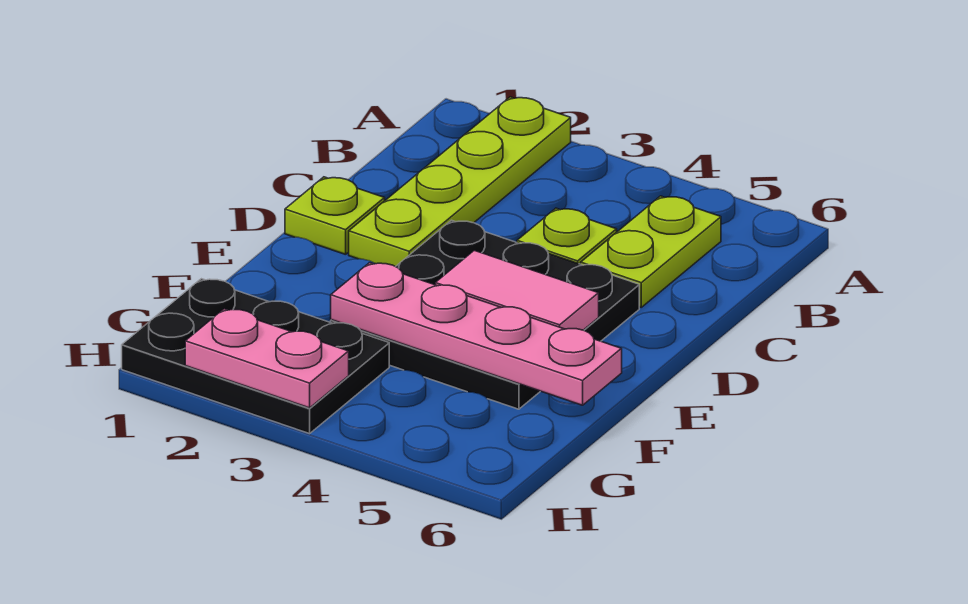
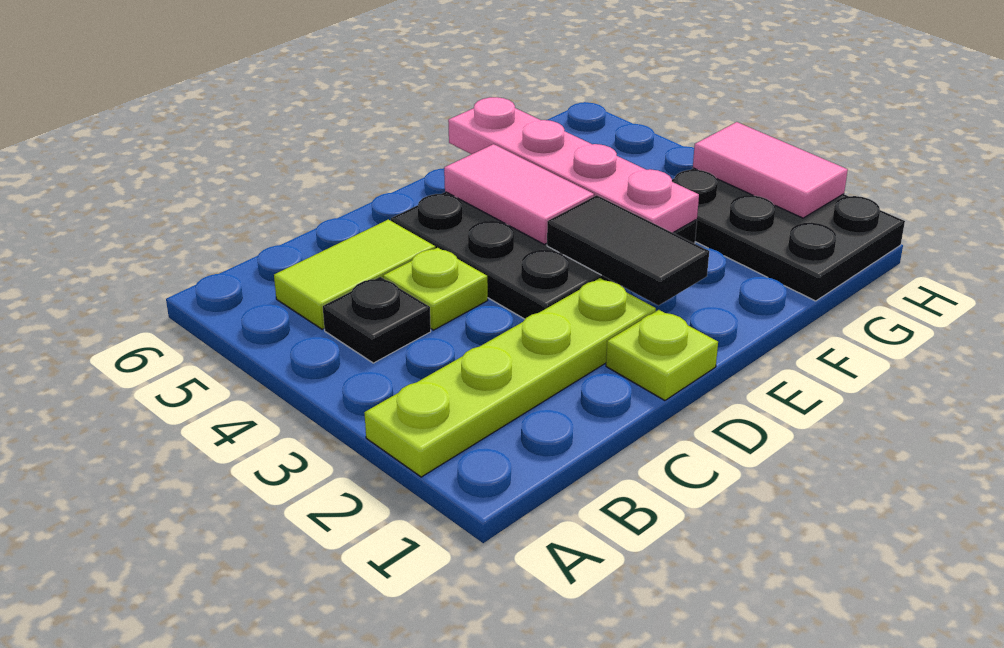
none -> black 1x1 plate [323,277,431,363]
lime 1x2 plate [581,196,721,307] -> lime 1x2 tile [274,219,435,329]
none -> black 1x2 tile [547,195,709,306]
pink 1x2 plate [185,309,349,408] -> pink 1x2 tile [693,122,848,218]

